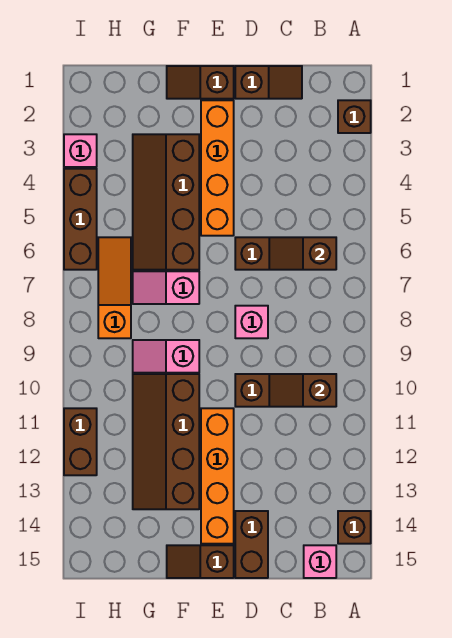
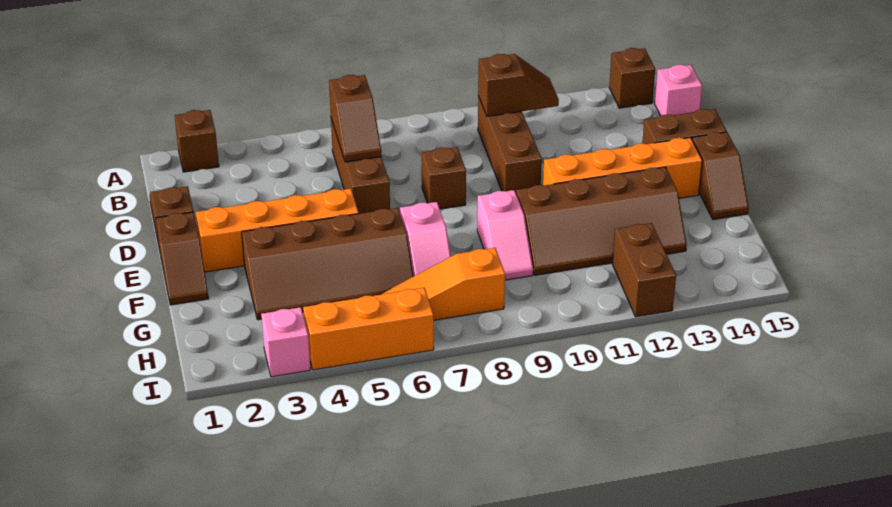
brown 1x2 slope [269,374,336,407] -> brown 1x2 slope turned to [478,54,559,116]
pink 1x1 brick [235,306,268,338] -> brown 1x1 brick [422,147,466,209]
brown 1x3 brick [64,169,97,270] -> orange 1x3 brick [303,288,434,370]
brown 1x2 brick [64,408,97,475] -> brown 1x2 brick turned to [612,223,676,317]

